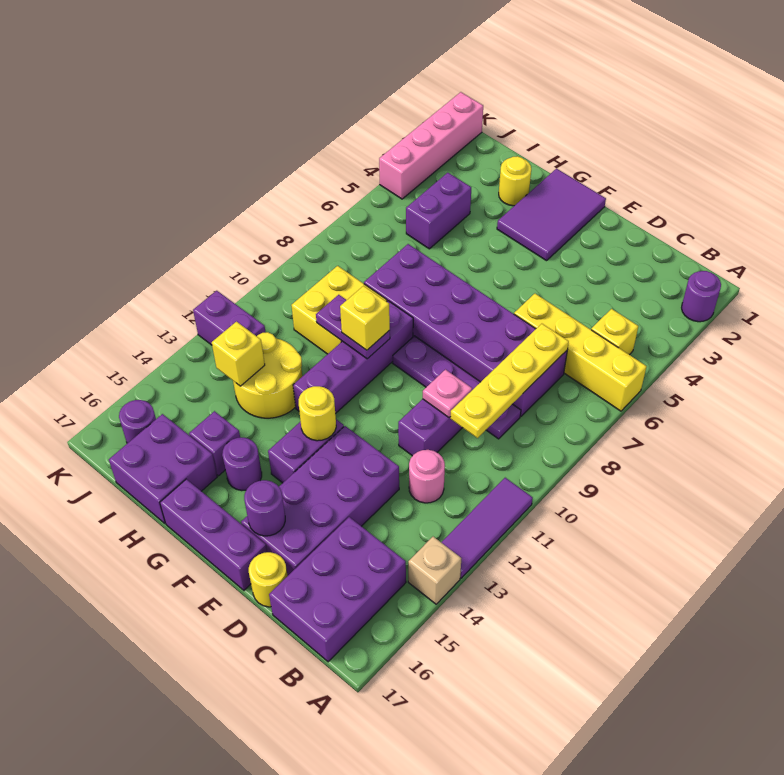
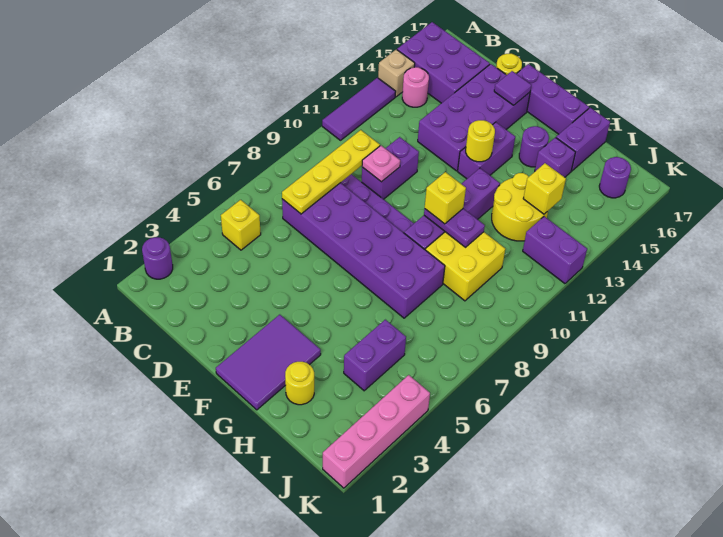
yellow 1x4 brick [514,294,647,411] -> none
purple 2x3 brick [269,517,406,662] -> purple 2x3 brick turned to [397,22,490,103]
pink 1x1 round brick [409,450,445,503] -> pink 1x1 round brick moved to [402,67,429,107]
purple 1x1 round brick [244,480,285,536] -> purple 1x1 tile [494,71,531,105]
purple 2x2 brick [109,414,217,523] -> purple 1x2 brick [556,108,610,171]

